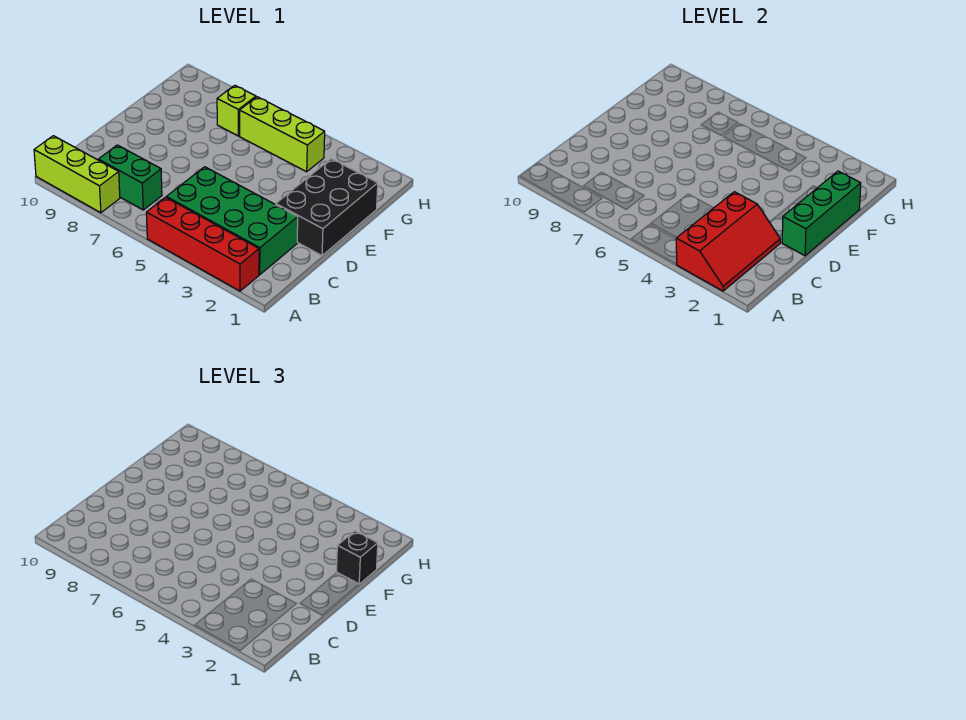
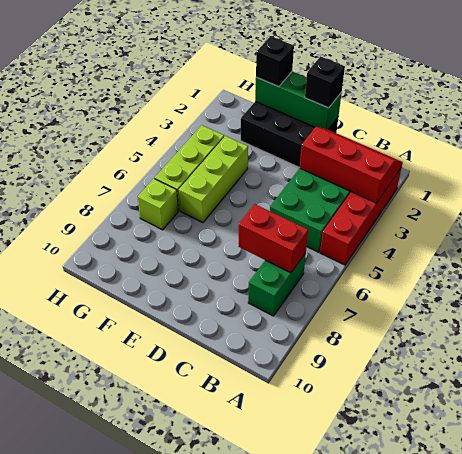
lime 1x3 brick [34,136,120,213] -> lime 1x3 brick moved to [179,136,248,223]
none -> red 1x2 brick [239,204,308,273]
none -> black 1x1 brick [305,56,345,108]

